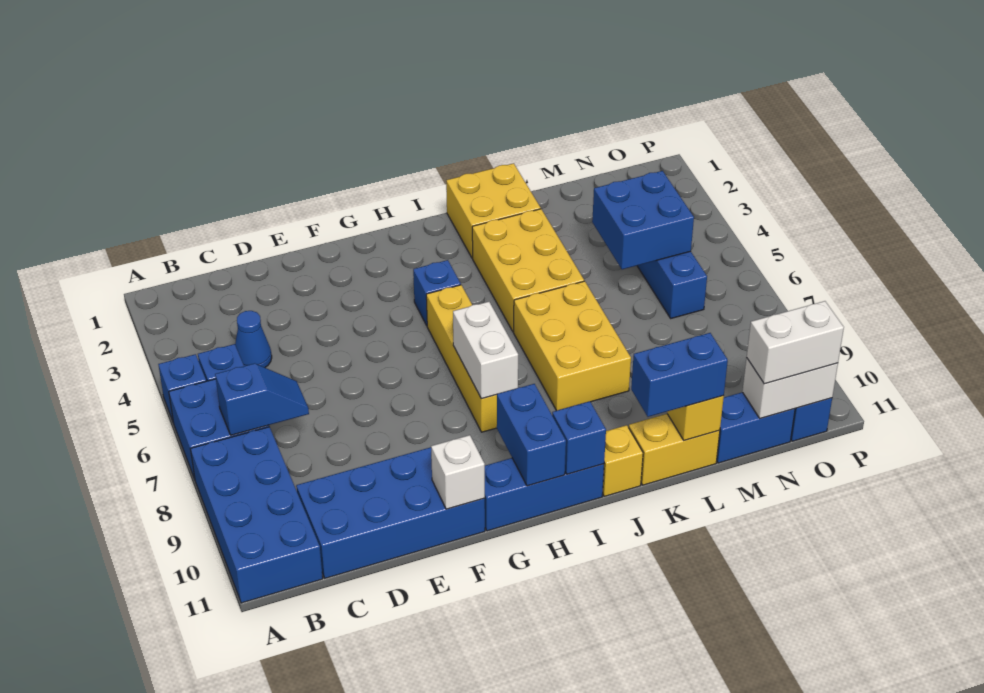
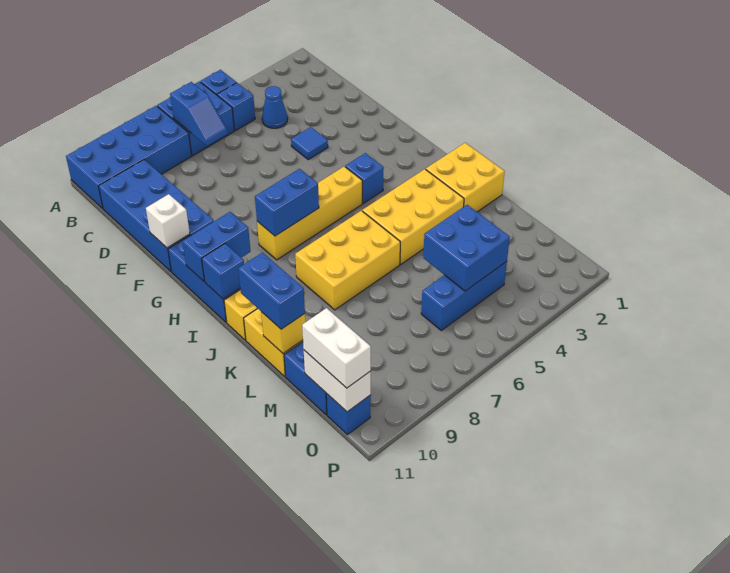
none -> blue 1x1 tile [291,127,328,160]
white 1x2 brick [453,302,518,399] -> blue 1x2 brick [255,169,319,236]

